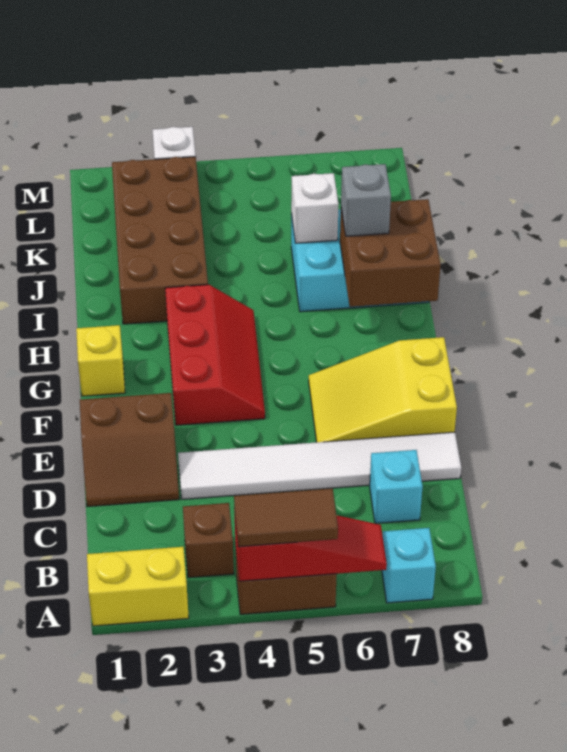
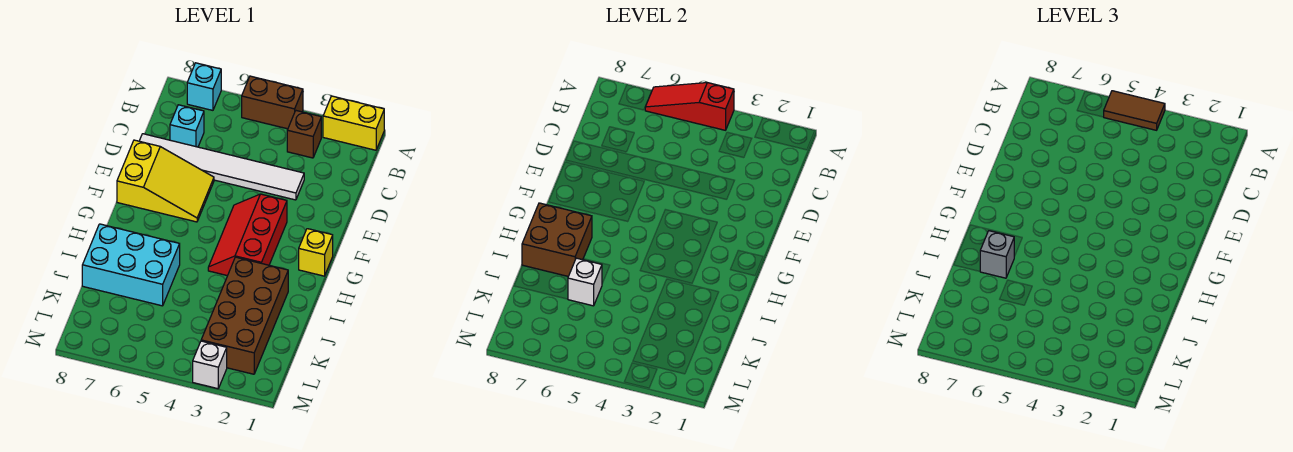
brown 2x2 slope [80,393,179,507] -> none

